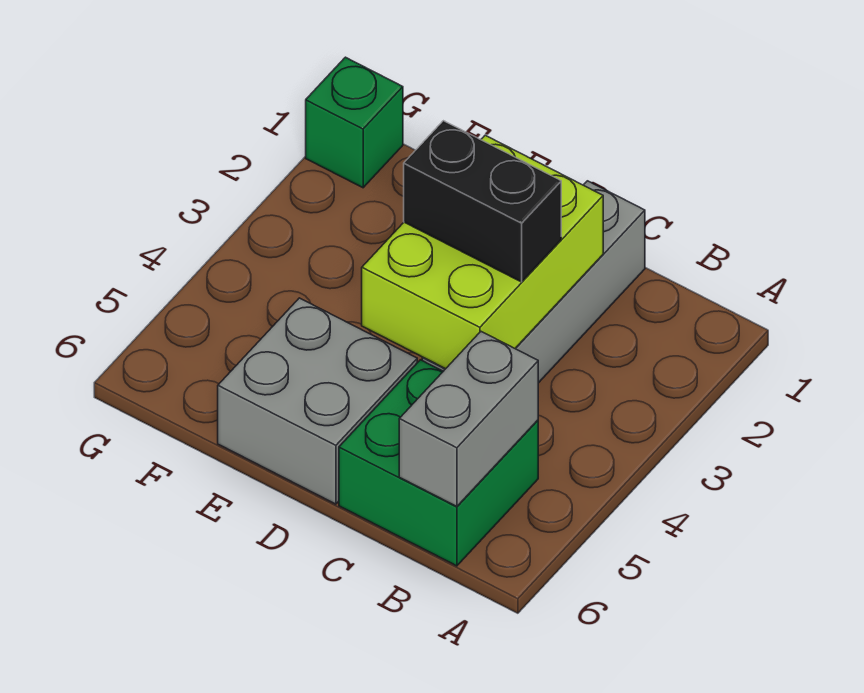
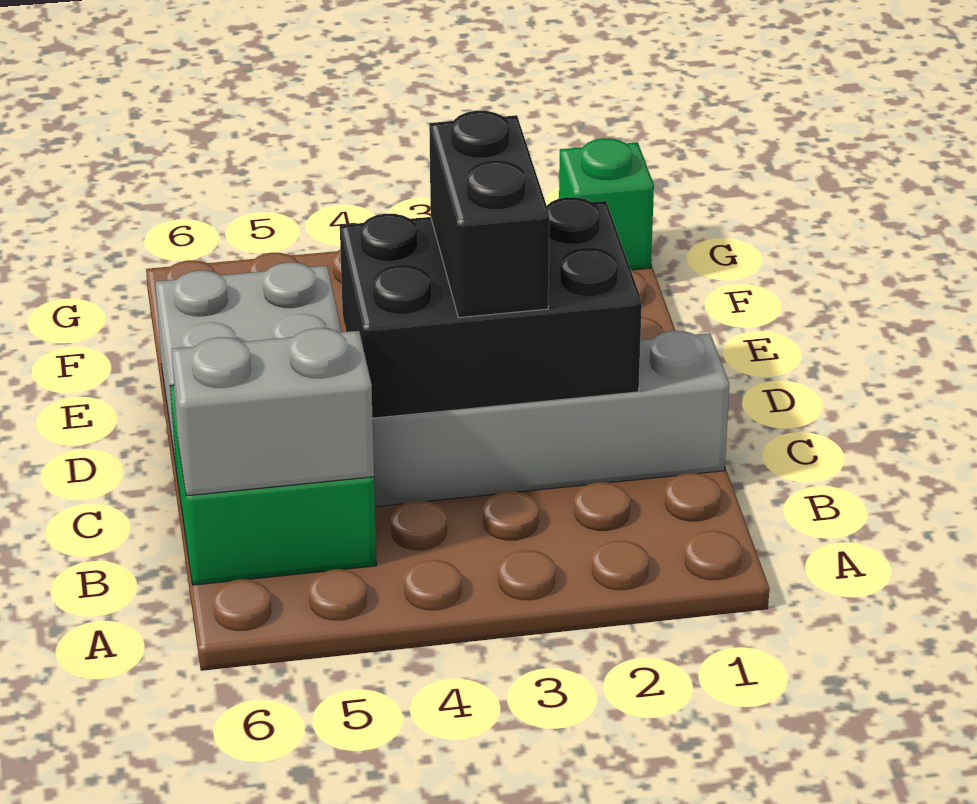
lime 2x3 brick [362,135,603,369] -> black 2x3 brick [340,197,642,418]

